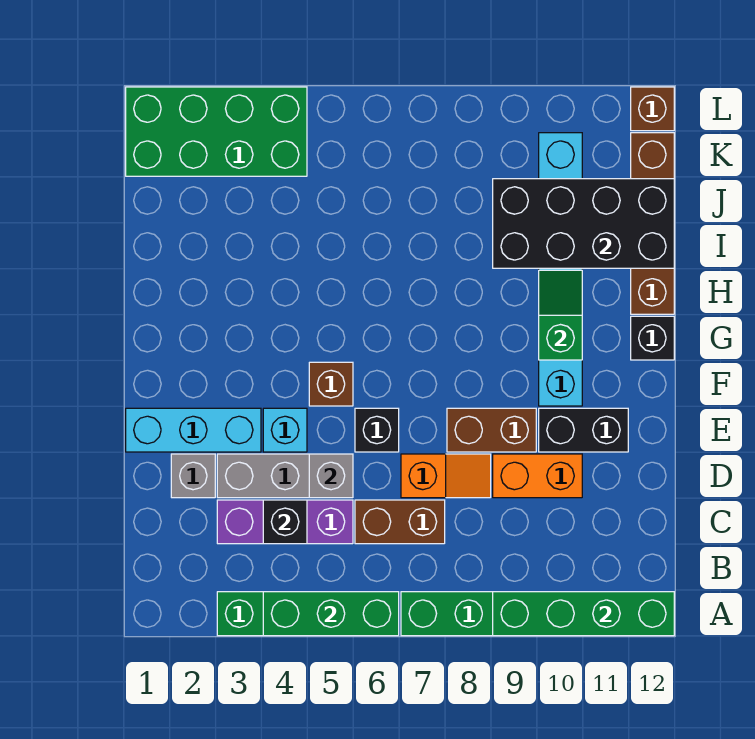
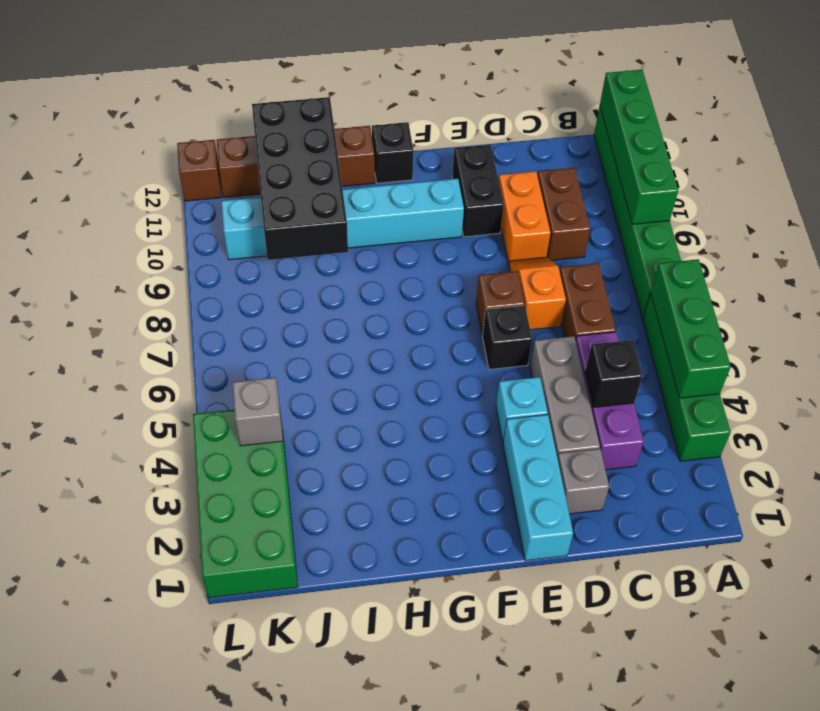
grey 1x1 brick [309,454,353,498] -> grey 1x1 brick moved to [233,377,283,446]
brown 1x2 brick [447,408,536,452] -> brown 1x2 brick moved to [538,168,590,260]
brown 1x1 brick [309,362,353,406] -> brown 1x1 brick moved to [476,271,525,335]
green 1x2 slope [539,270,582,360] -> none

